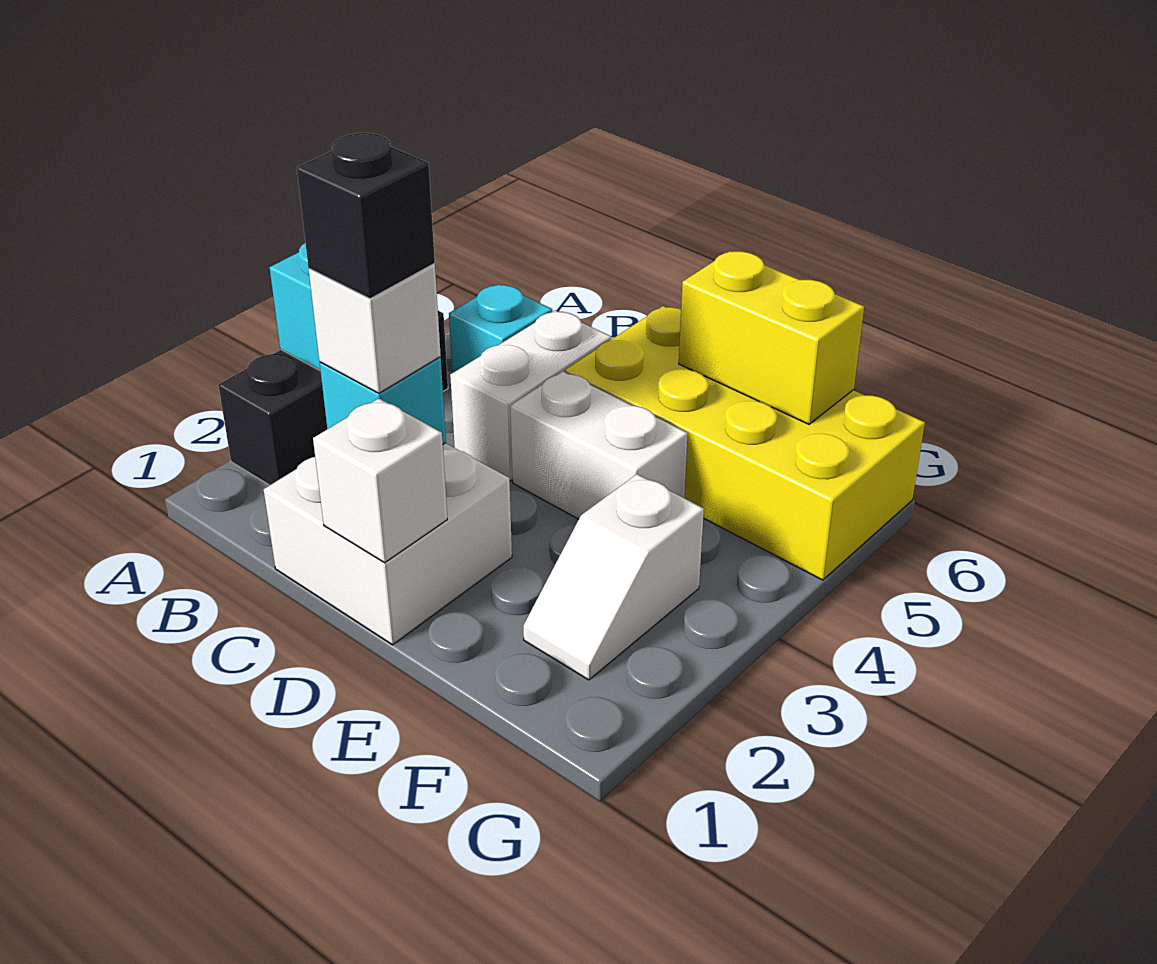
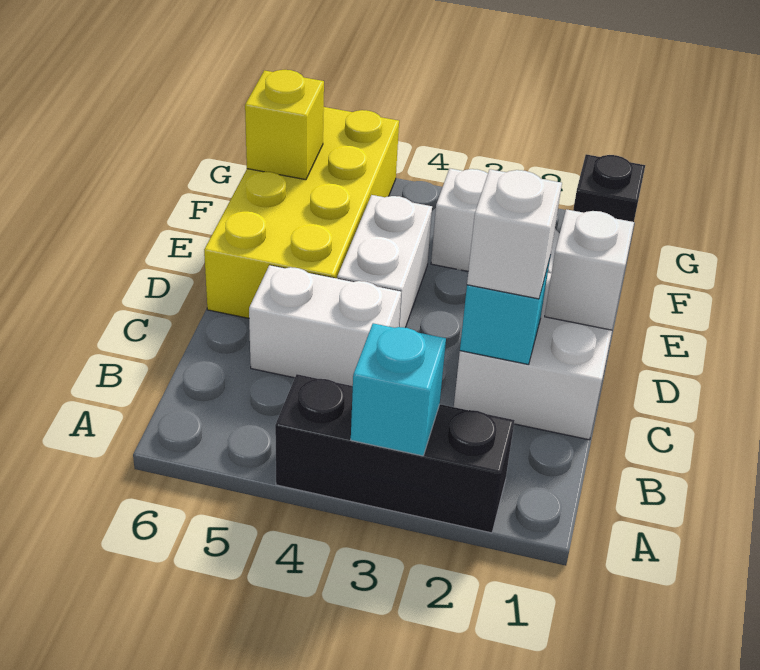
cyan 1x1 brick [449,284,552,373] -> none
black 1x1 brick [297,133,435,299] -> black 1x1 brick moved to [573,154,645,222]
yellow 1x2 brick [679,251,864,424] -> yellow 1x1 brick [245,70,324,180]

